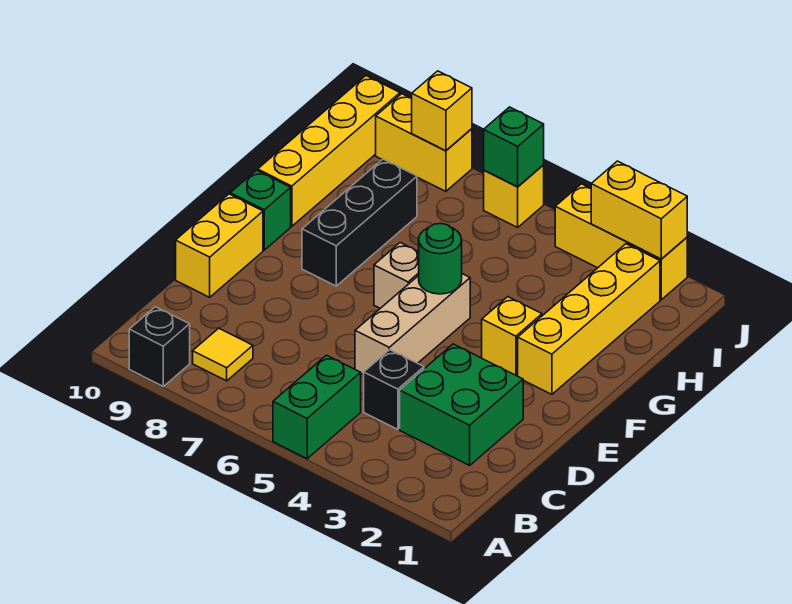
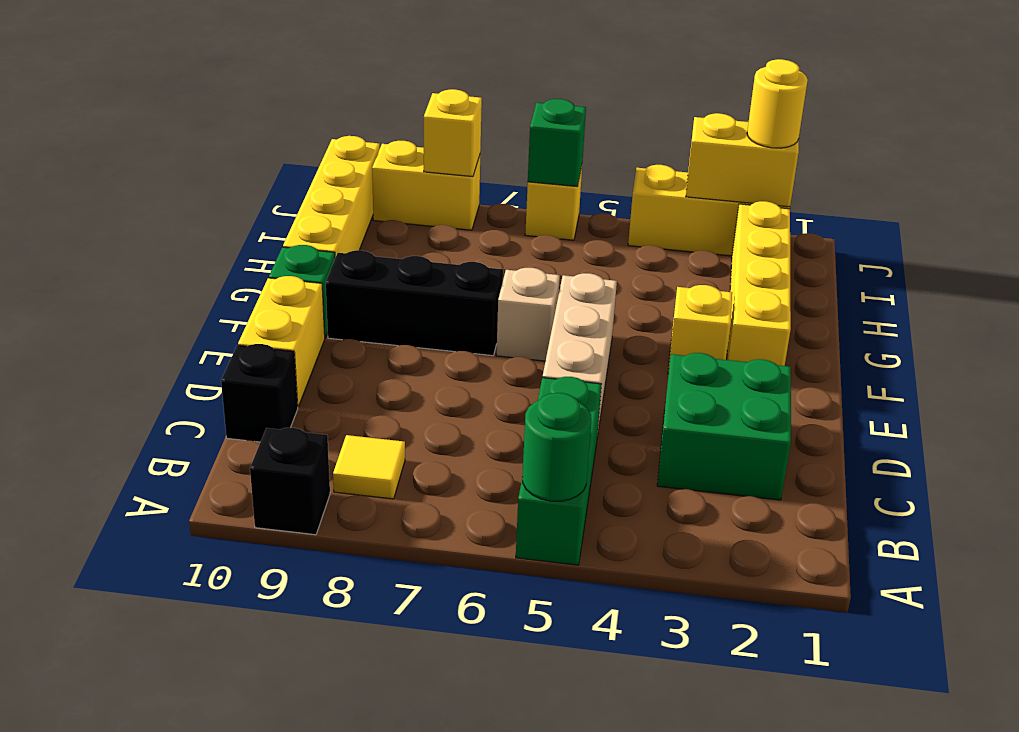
green 1x2 brick [273,355,361,459] -> green 1x3 brick [516,377,601,565]
black 1x1 brick [364,350,424,429] -> black 1x1 brick moved to [221,344,298,442]
green 1x1 round brick [419,223,462,294] -> green 1x1 round brick moved to [522,393,591,501]
black 1x3 brick [302,159,417,286] -> black 1x3 brick turned to [326,250,503,356]
none -> yellow 1x1 round brick [747,59,808,148]

